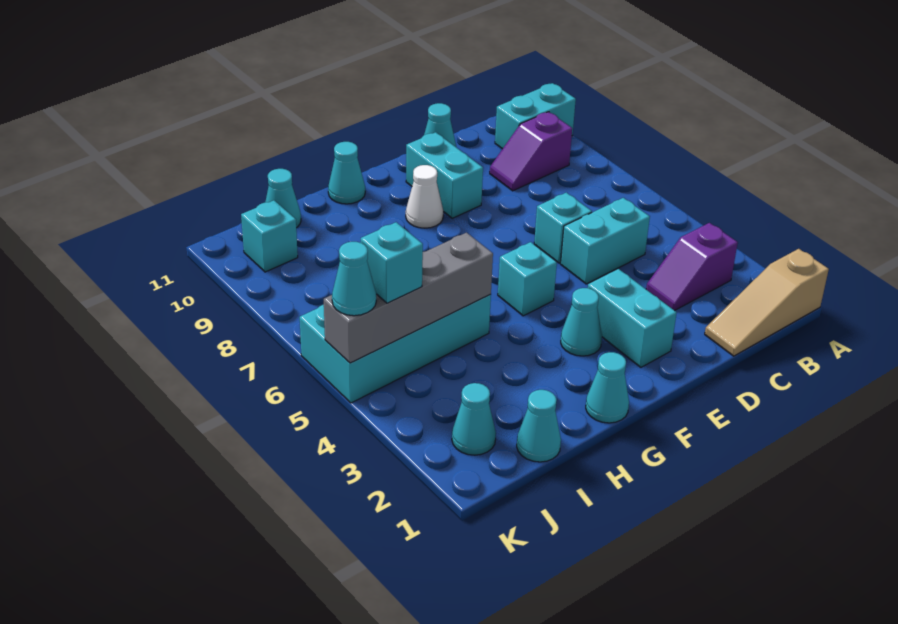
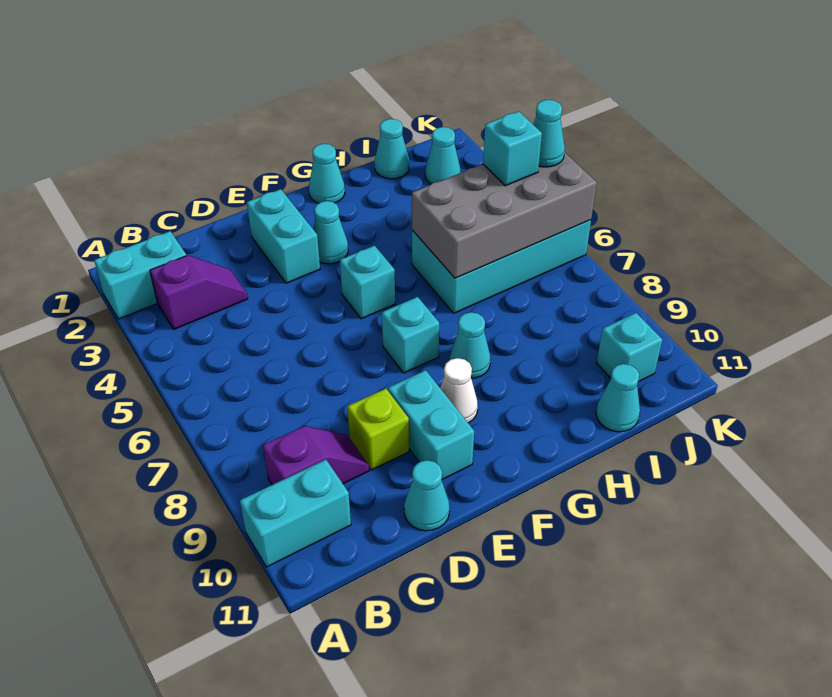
tan 1x3 slope [705,249,829,356] -> none
cyan 1x2 brick [561,198,650,284] -> cyan 1x2 brick moved to [94,231,186,319]
cyan 1x1 brick [534,193,592,263] -> cyan 1x1 brick moved to [382,297,439,373]
none -> lime 1x1 brick [347,389,409,470]
cyan 1x1 cone [328,142,365,204] -> cyan 1x1 cone moved to [449,312,491,378]
grey 1x4 brick [324,233,493,363] -> grey 2x4 brick [412,153,597,278]

